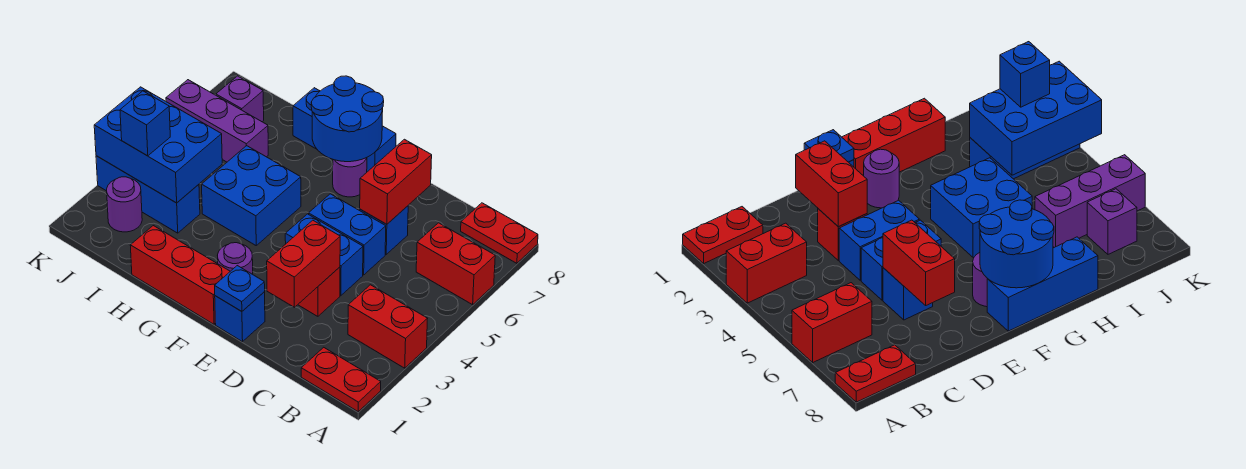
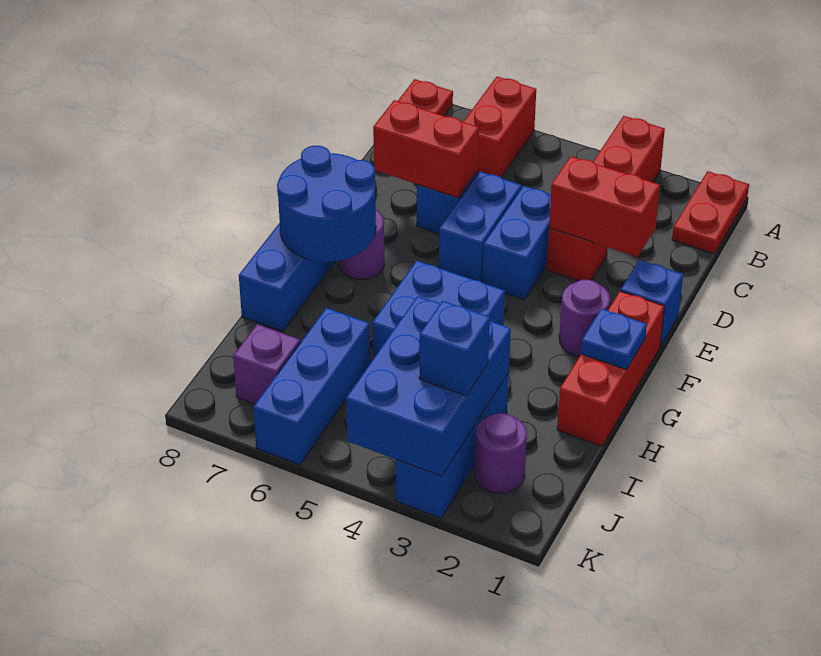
blue 1x1 plate [215,266,265,311] -> blue 1x1 plate moved to [581,309,647,370]
purple 1x3 brick [166,80,268,162] -> blue 1x3 brick [253,308,370,465]

